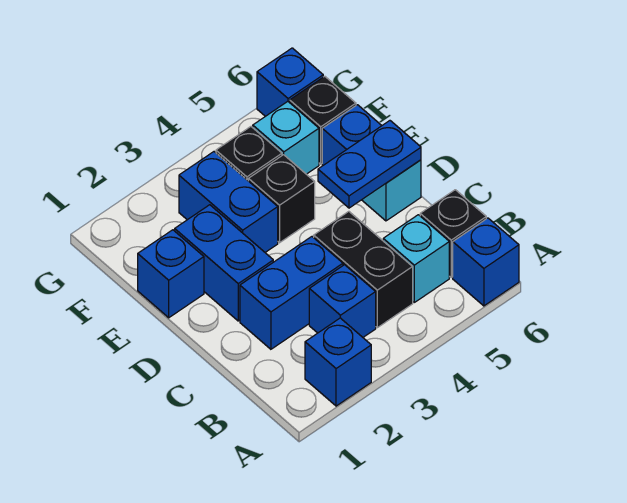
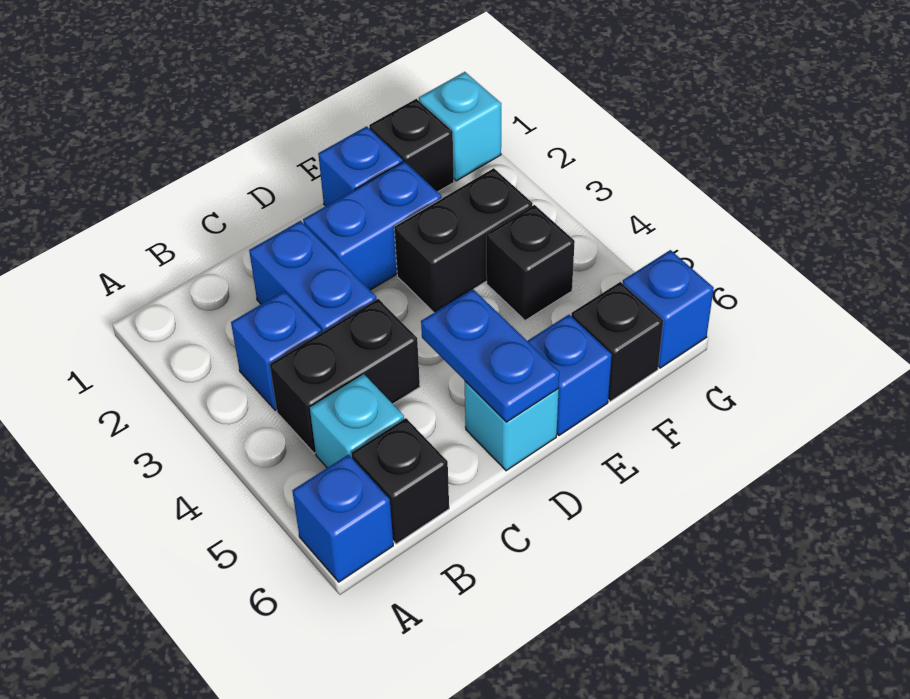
blue 1x1 brick [305,318,371,406] -> none
blue 1x2 brick [179,152,278,252] -> black 1x2 brick [394,168,533,312]
black 1x1 brick [248,155,315,243] -> black 1x1 brick moved to [369,99,454,192]
cyan 1x1 brick [253,102,319,174] -> cyan 1x1 brick moved to [419,72,501,181]

